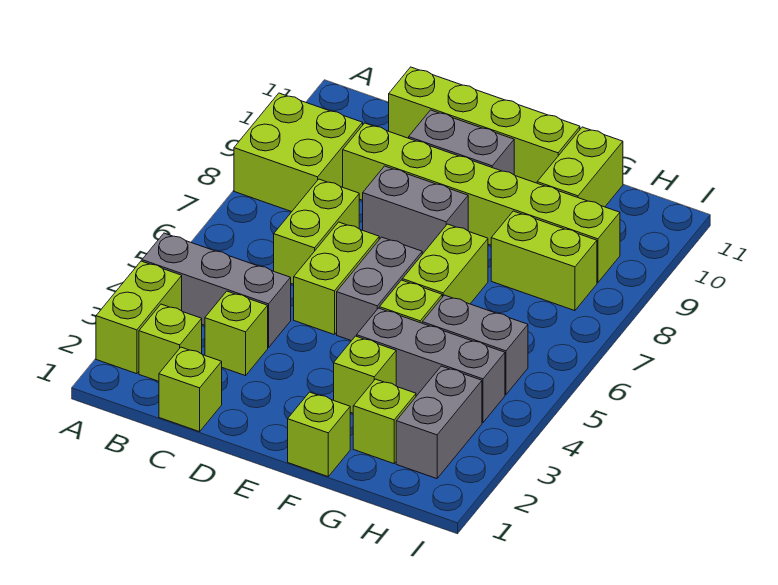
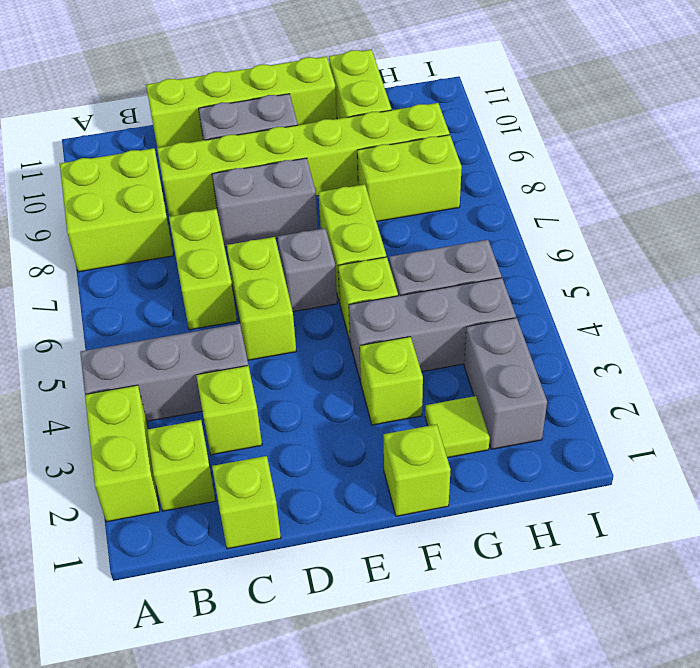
grey 1x2 brick [337,237,422,341] -> grey 1x1 brick [278,228,337,312]
lime 1x1 brick [353,379,416,464] -> lime 1x1 tile [425,396,490,458]

